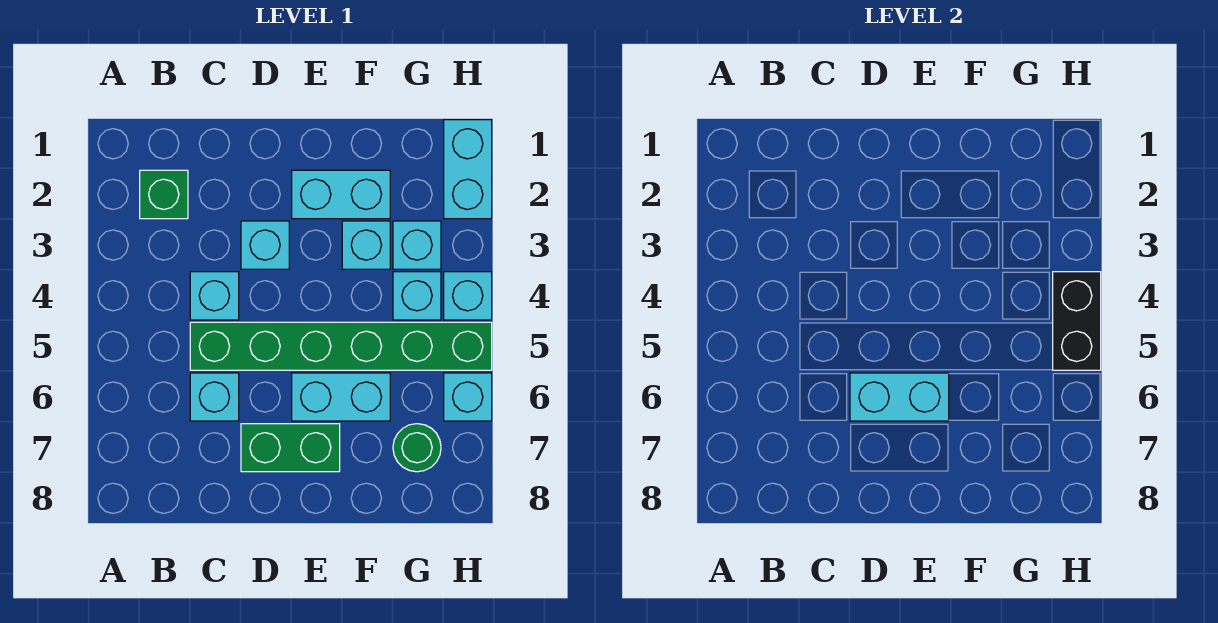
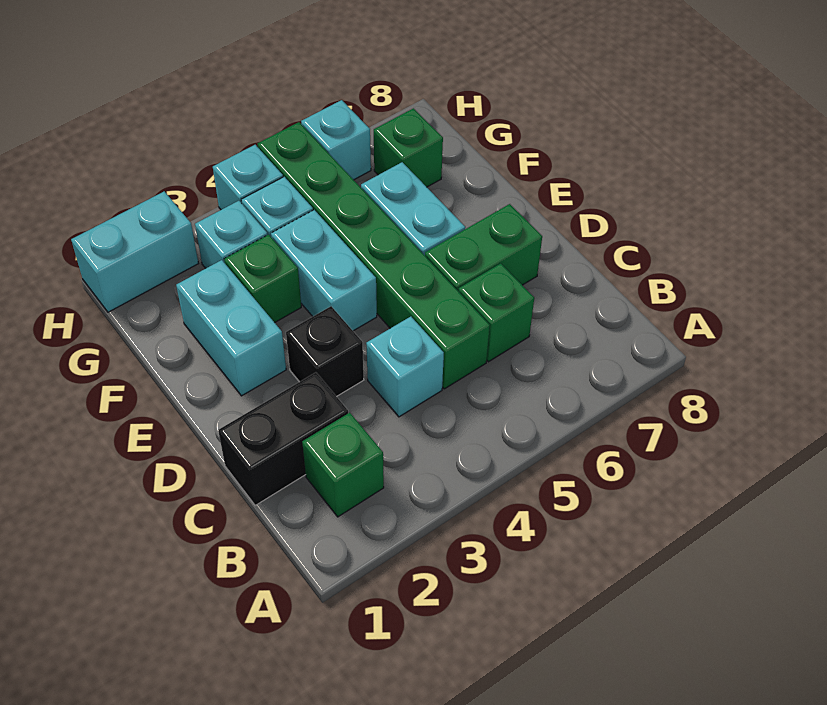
cyan 1x1 brick [190,373,239,421] -> green 1x1 brick [458,264,534,362]
cyan 1x1 brick [241,221,289,269] -> black 1x1 brick [286,306,364,397]
cyan 1x2 brick [850,373,949,421] -> cyan 1x2 brick moved to [271,210,377,331]
green 1x2 brick [241,424,340,472] -> green 1x2 brick turned to [425,204,542,291]
cyan 1x1 brick [342,221,390,269] -> green 1x1 brick [224,235,301,323]
green 1x1 round brick [393,424,441,472] -> green 1x1 brick [374,108,443,187]
black 1x2 brick [1053,272,1101,370] -> black 1x2 brick moved to [218,372,348,506]

